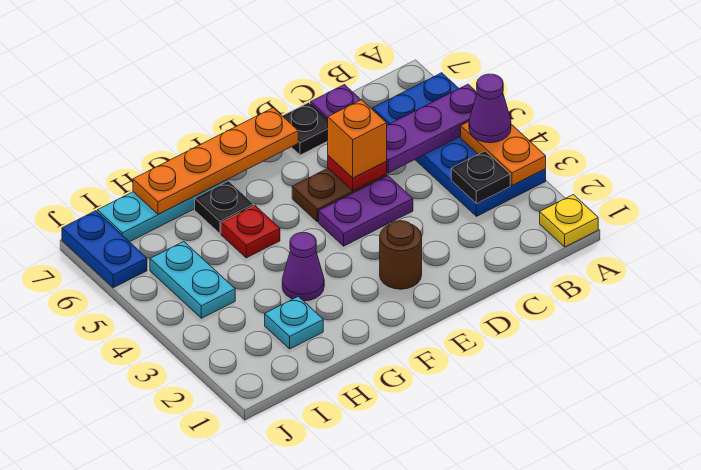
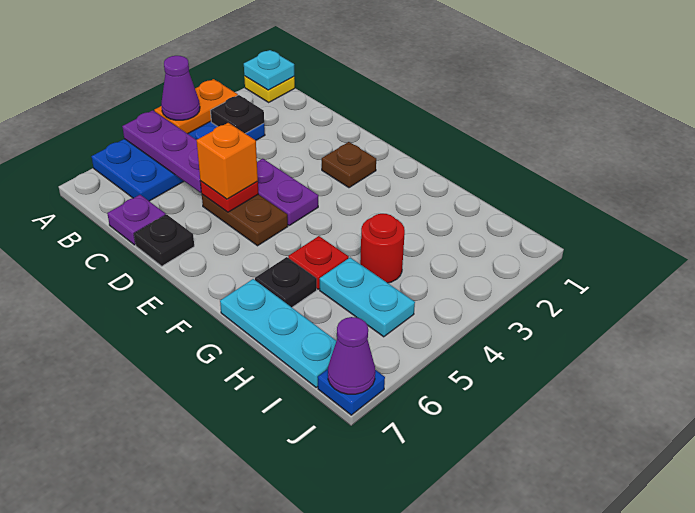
brown 1x1 round brick [380,221,422,289] -> brown 1x1 plate [322,142,376,188]
orange 1x4 plate [133,108,298,214] -> none
purple 1x1 cone [282,233,324,301] -> purple 1x1 cone moved to [328,317,375,394]
cyan 1x1 plate [265,296,323,349] -> cyan 1x1 plate moved to [244,50,294,90]
none -> red 1x1 round brick [360,214,405,283]
cyan 1x2 plate [150,242,235,318] -> cyan 1x2 plate turned to [320,258,415,337]
blue 1x2 plate [62,211,147,288] -> blue 1x1 plate [318,369,385,415]

